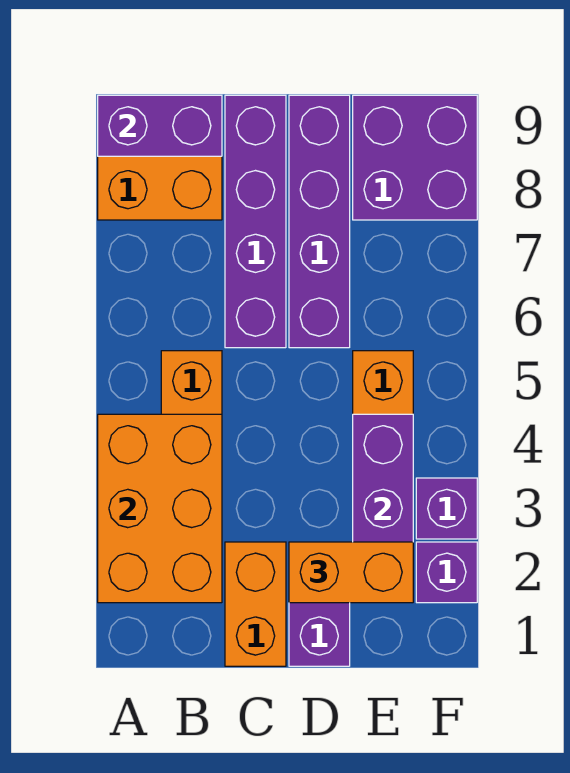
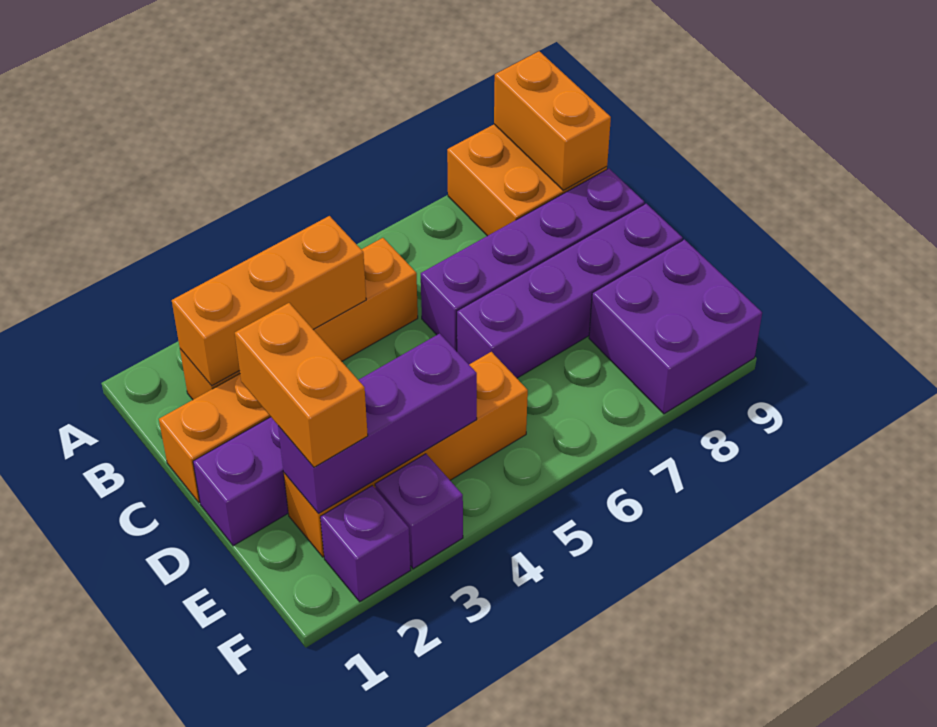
orange 2x3 brick [98,414,222,603] -> orange 1x3 brick [172,216,366,386]
purple 1x2 brick [98,95,222,156] -> orange 1x2 brick [494,51,611,190]

